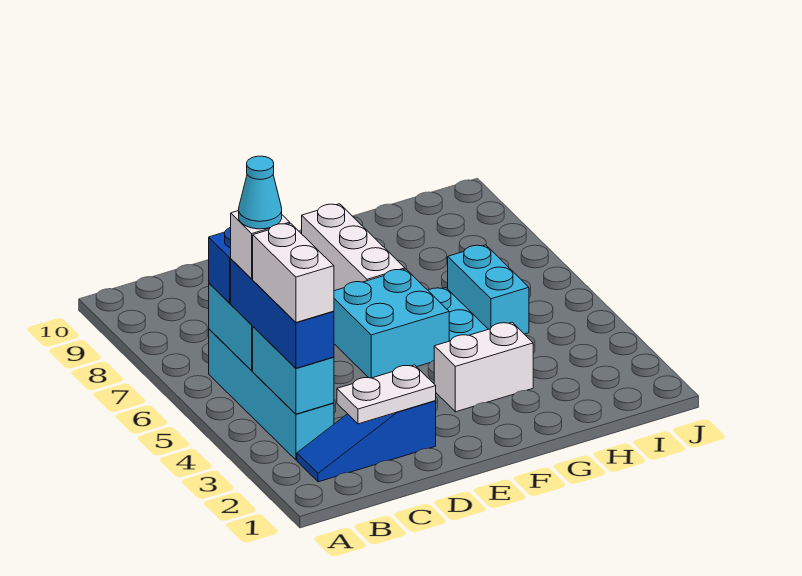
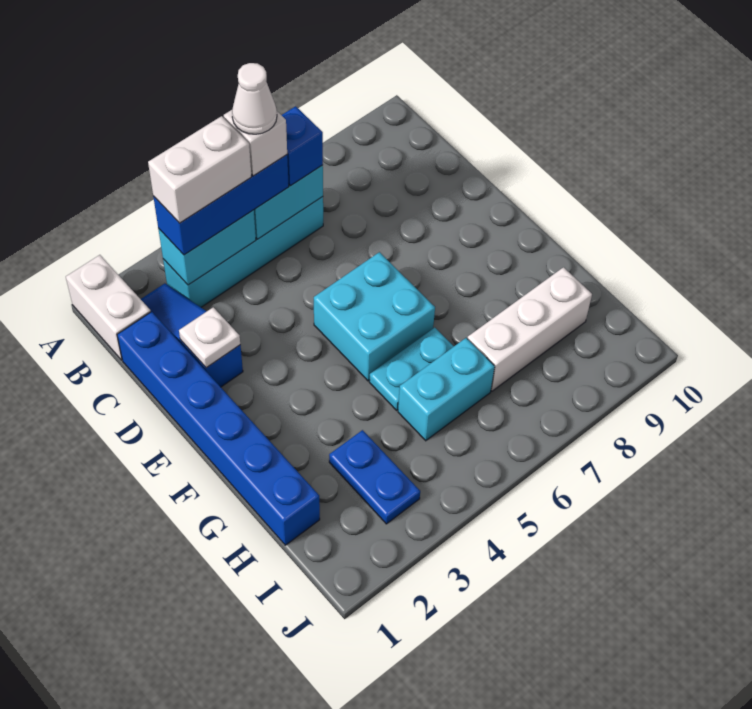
cyan 1x1 cone [239,156,282,229] -> white 1x1 cone [232,63,277,134]
none -> blue 1x6 brick [117,312,320,545]
white 1x2 plate [337,365,436,424] -> white 1x1 plate [179,307,240,368]
white 1x2 brick [434,322,533,412] -> white 1x2 brick moved to [66,255,151,360]
white 1x3 brick [302,204,405,291] -> white 1x3 brick moved to [467,267,592,391]
none -> blue 1x2 plate [329,430,420,524]

